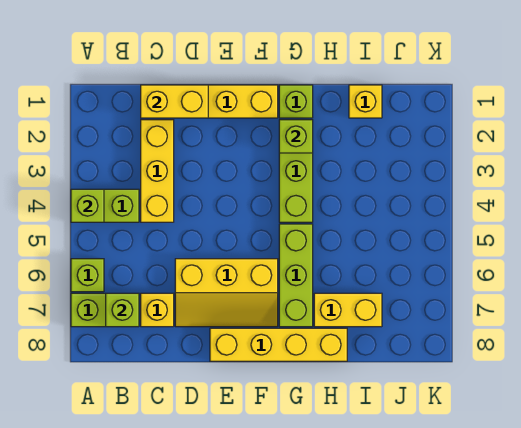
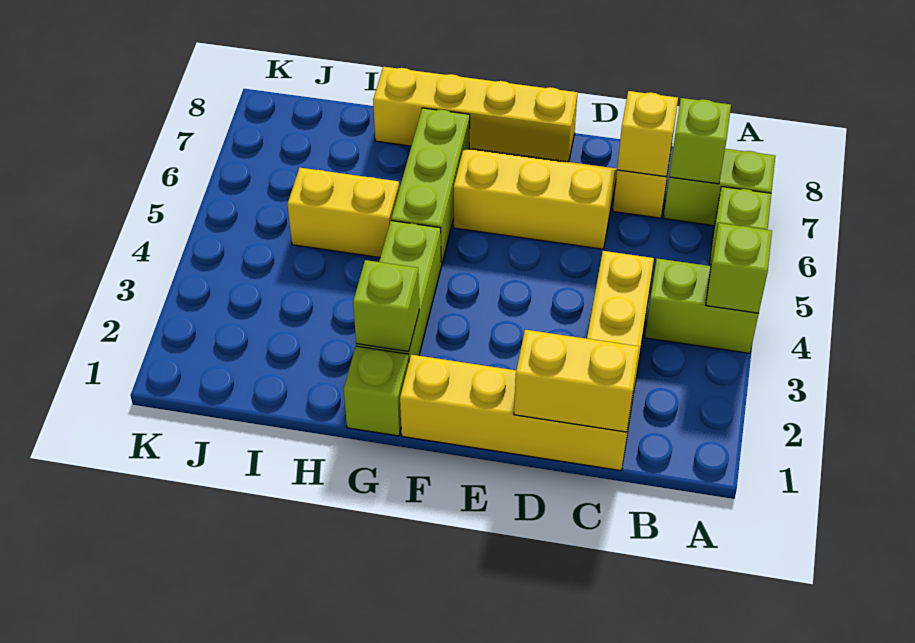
yellow 1x2 brick [314,293,382,327] -> yellow 1x2 brick moved to [288,168,399,257]
yellow 1x1 brick [349,85,382,118] -> yellow 1x1 brick moved to [617,91,678,177]

